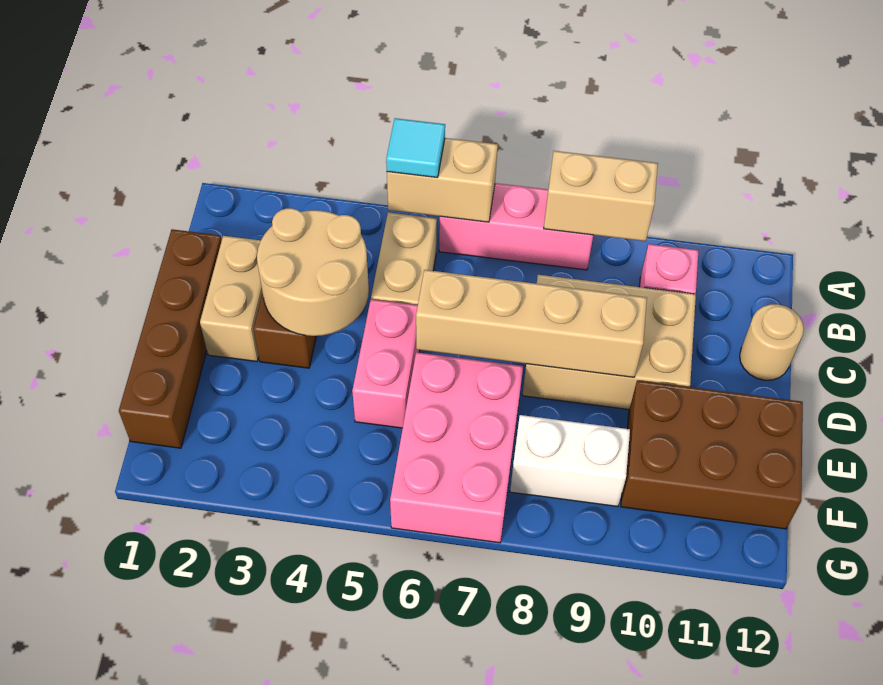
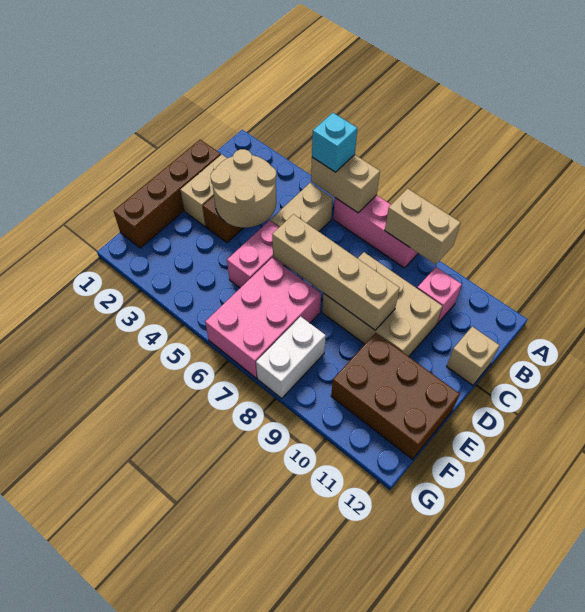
cyan 1x1 tile [386,118,445,178] -> cyan 1x1 brick [312,113,357,172]
tan 1x1 round brick [740,304,804,380] -> tan 1x1 brick [447,327,500,385]
white 1x2 brick [510,415,630,507] -> white 1x2 brick turned to [256,316,326,398]

